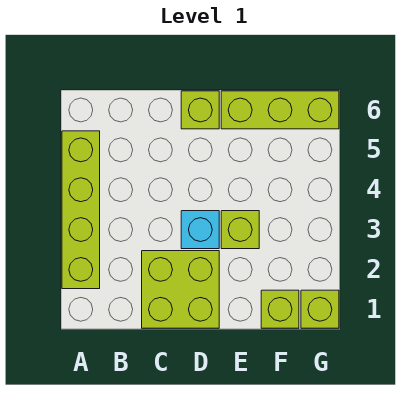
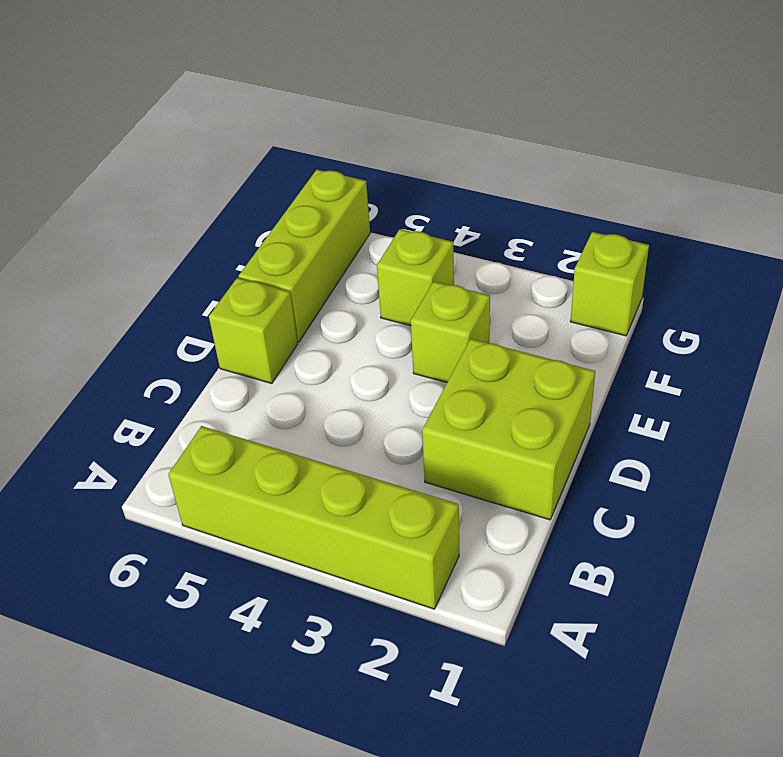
cyan 1x1 brick [181,211,219,249] -> none
lime 1x1 brick [261,290,299,328] -> lime 1x1 brick moved to [377,229,454,326]

